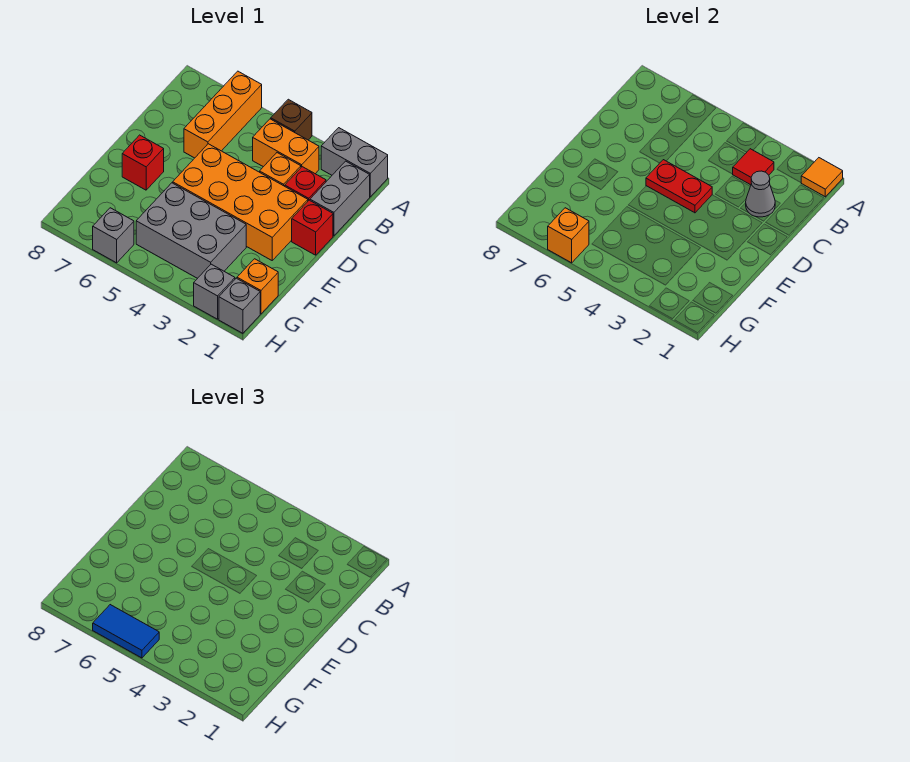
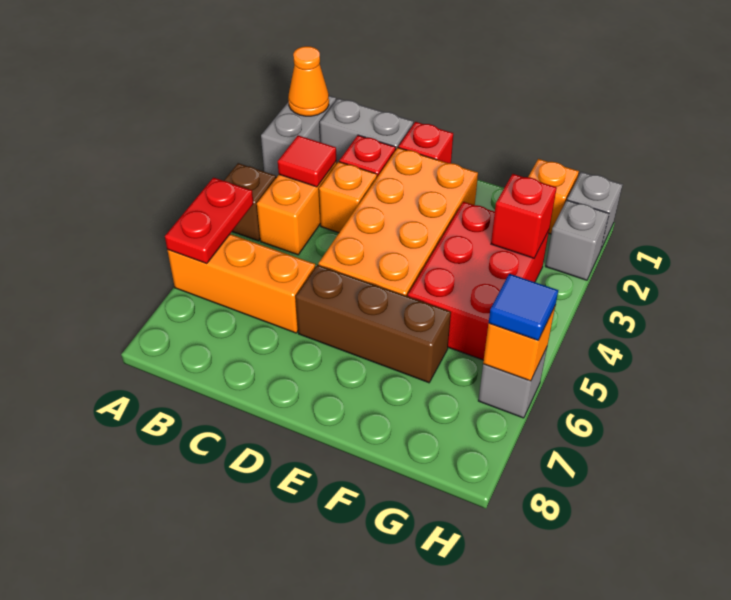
orange 1x1 tile [801,158,843,197] -> orange 1x1 cone [288,46,329,116]
grey 1x1 cone [746,171,775,217] -> none
red 1x2 plate [646,160,712,213] -> red 1x2 plate moved to [165,178,253,264]
none -> brown 1x3 brick [296,265,451,383]
red 1x1 brick [122,135,164,190] -> red 1x1 brick moved to [491,174,557,258]
grey 2x3 brick [136,183,246,278] -> red 2x3 brick [408,202,549,360]
blue 1x2 tile [93,605,159,658] -> blue 1x1 tile [489,274,558,340]

